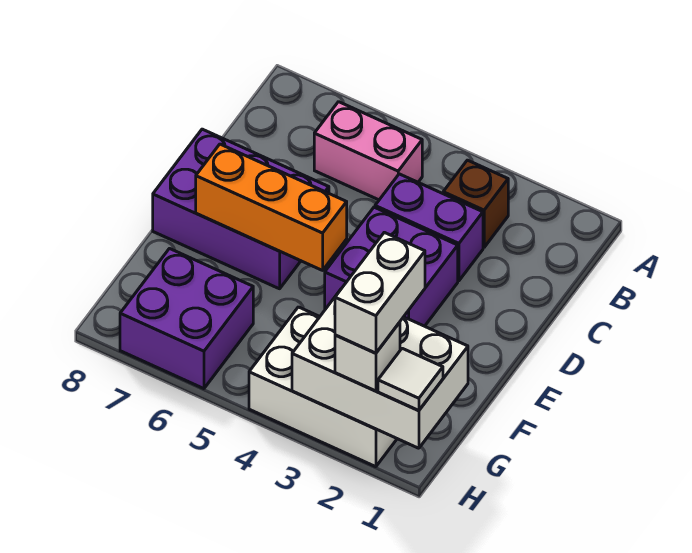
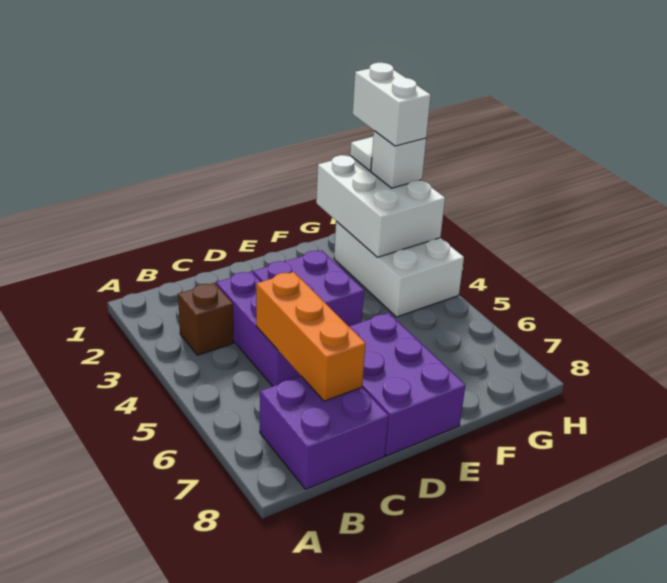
pink 1x2 brick [314,102,422,200] -> none
purple 1x2 brick [375,174,483,281] -> purple 1x3 brick [216,272,301,386]
orange 1x3 brick [196,144,347,270] -> orange 1x3 brick moved to [256,272,366,401]
white 1x2 brick [335,232,425,353] -> white 1x2 brick turned to [353,63,431,146]
purple 2x2 brick [120,249,253,389] -> purple 2x2 brick moved to [260,376,388,489]

